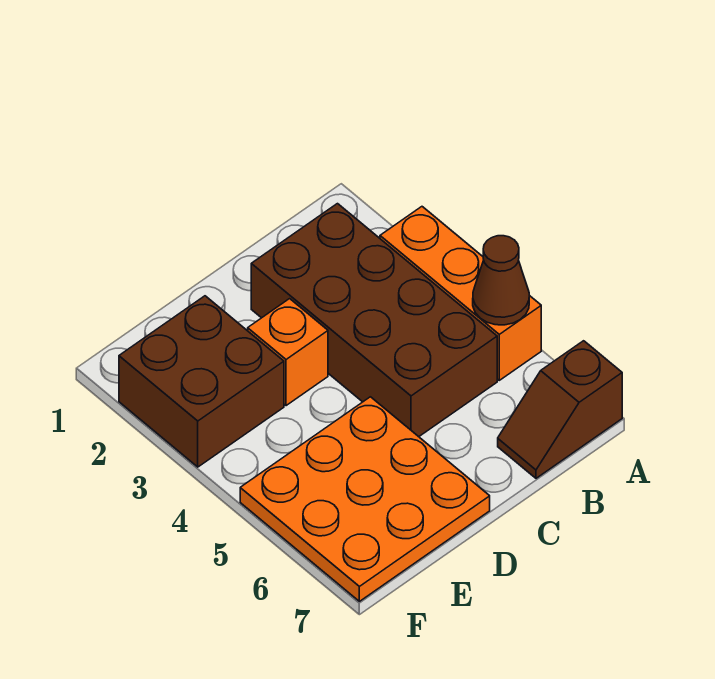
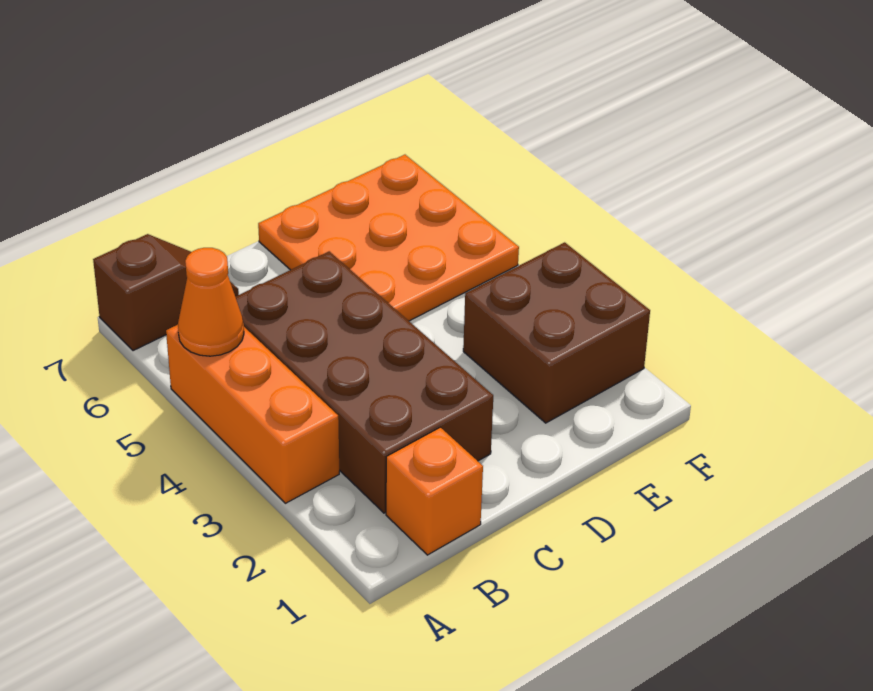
brown 1x1 cone [473,236,529,325] -> orange 1x1 cone [178,248,244,356]
orange 1x1 brick [248,299,328,406] -> orange 1x1 brick moved to [386,427,483,555]

